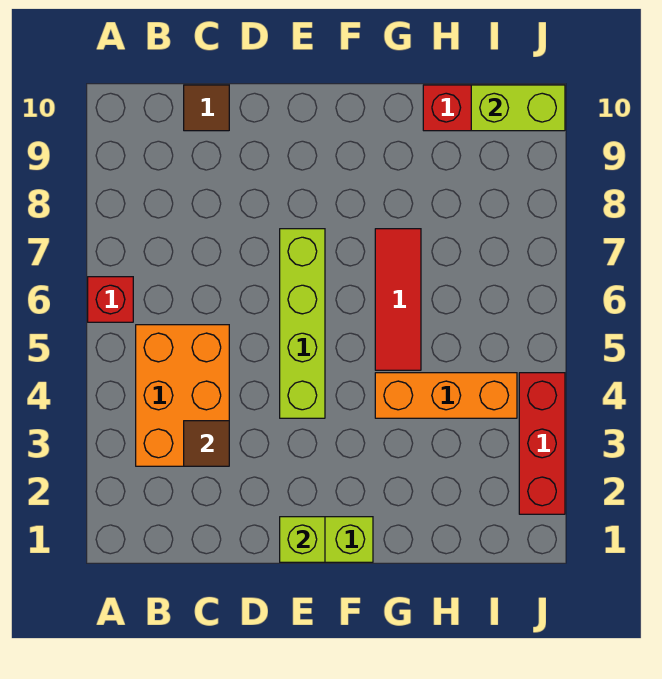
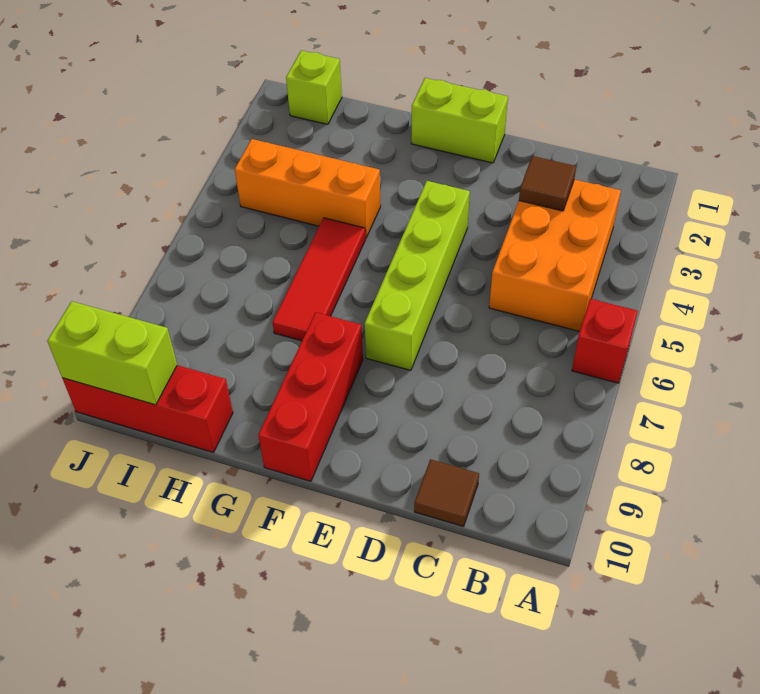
lime 1x1 brick [280,517,325,562] -> lime 1x1 brick moved to [286,50,342,124]
red 1x3 brick [519,373,565,514] -> red 1x3 brick moved to [258,313,363,481]

